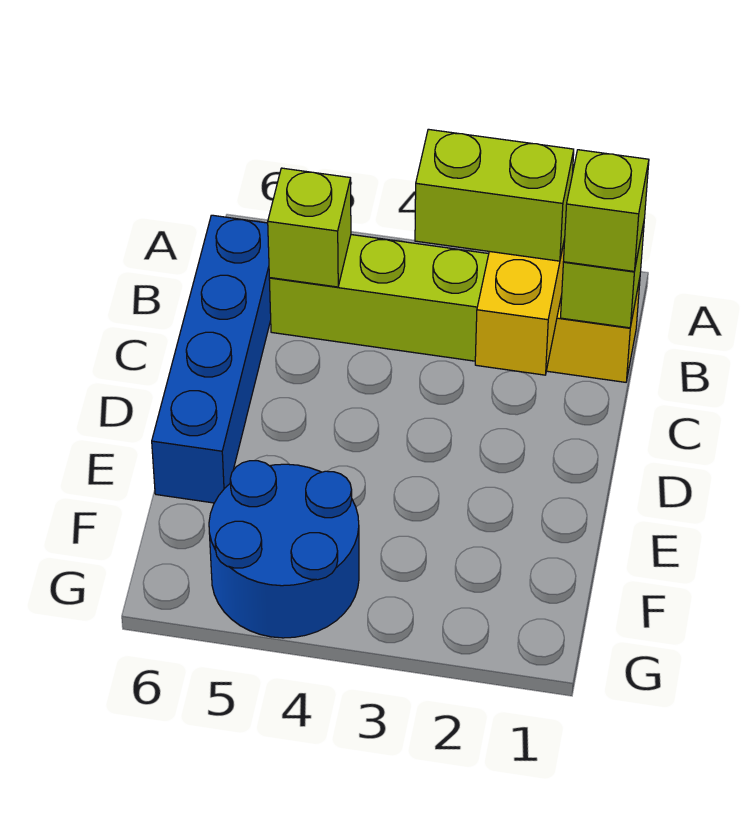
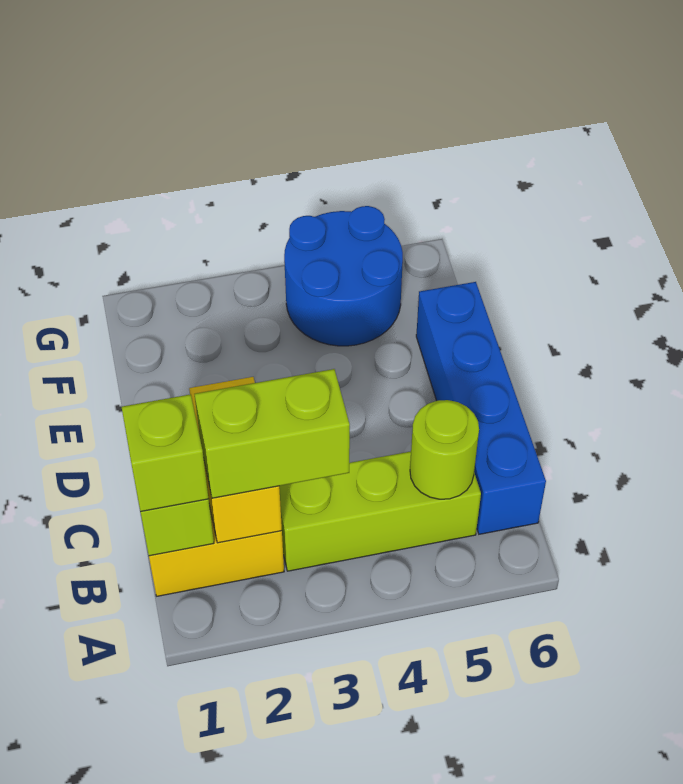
lime 1x1 brick [268,168,351,287] -> lime 1x1 round brick [410,400,479,499]

